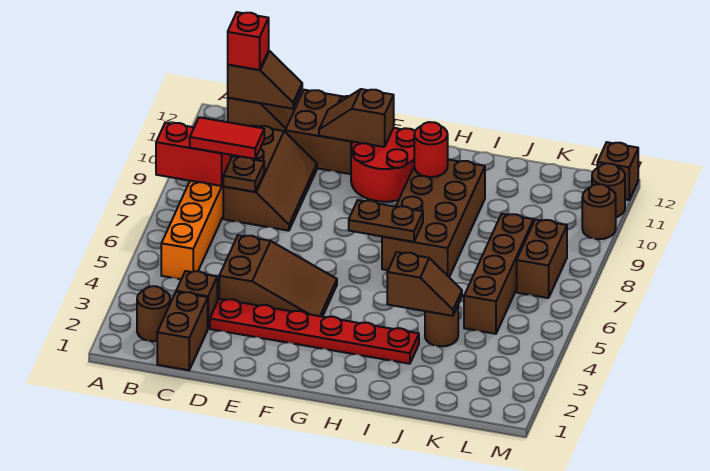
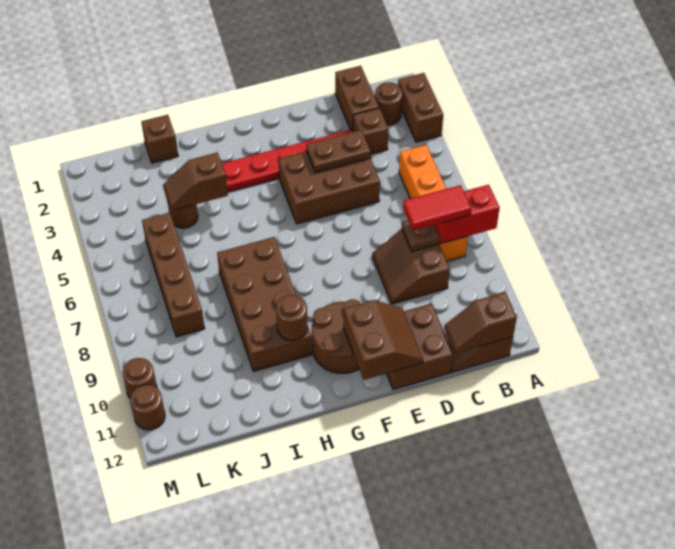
red 1x1 brick [228,12,269,70] -> none
brown 2x3 slope [223,125,317,231] -> brown 2x2 slope [372,229,450,304]
brown 2x3 slope [219,235,337,317] -> brown 2x3 brick [278,151,380,224]
brown 1x2 slope [319,89,394,147] -> brown 2x2 slope [344,300,423,380]
red 2x2 round brick [351,128,415,202] -> brown 2x2 round brick [312,299,361,374]
brown 1x2 plate [349,200,423,242] -> brown 1x2 plate moved to [306,130,371,173]
red 1x1 round brick [414,122,448,177] -> brown 1x1 round brick [276,295,307,341]
brown 1x2 brick [517,220,567,298] -> brown 1x2 brick moved to [398,73,443,142]
brown 1x1 brick [597,142,638,200] -> brown 1x1 brick moved to [142,115,178,163]

